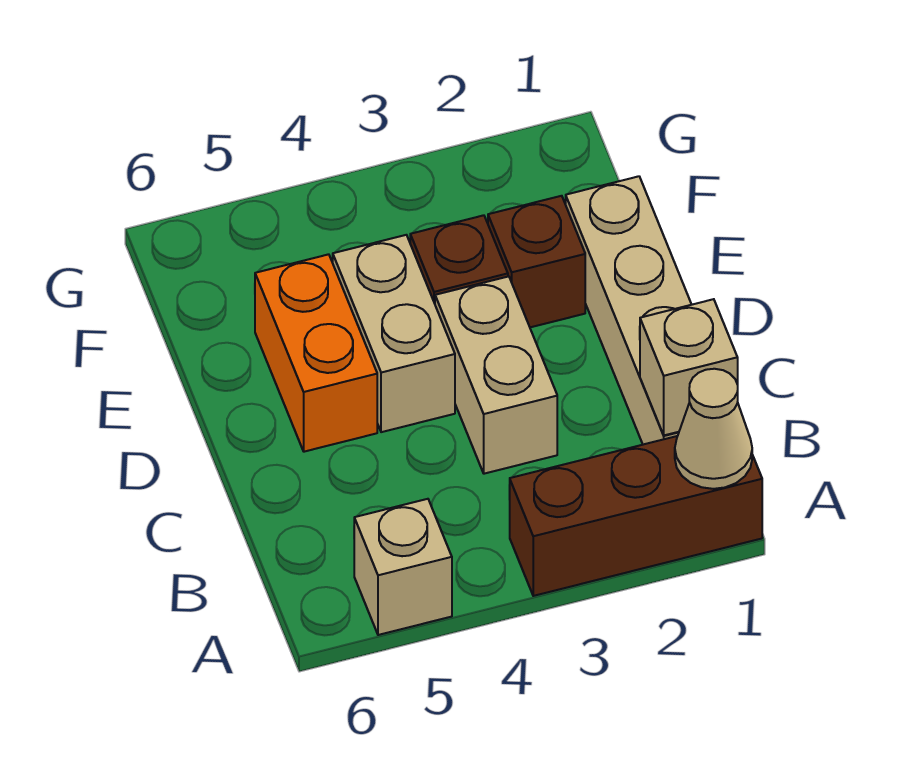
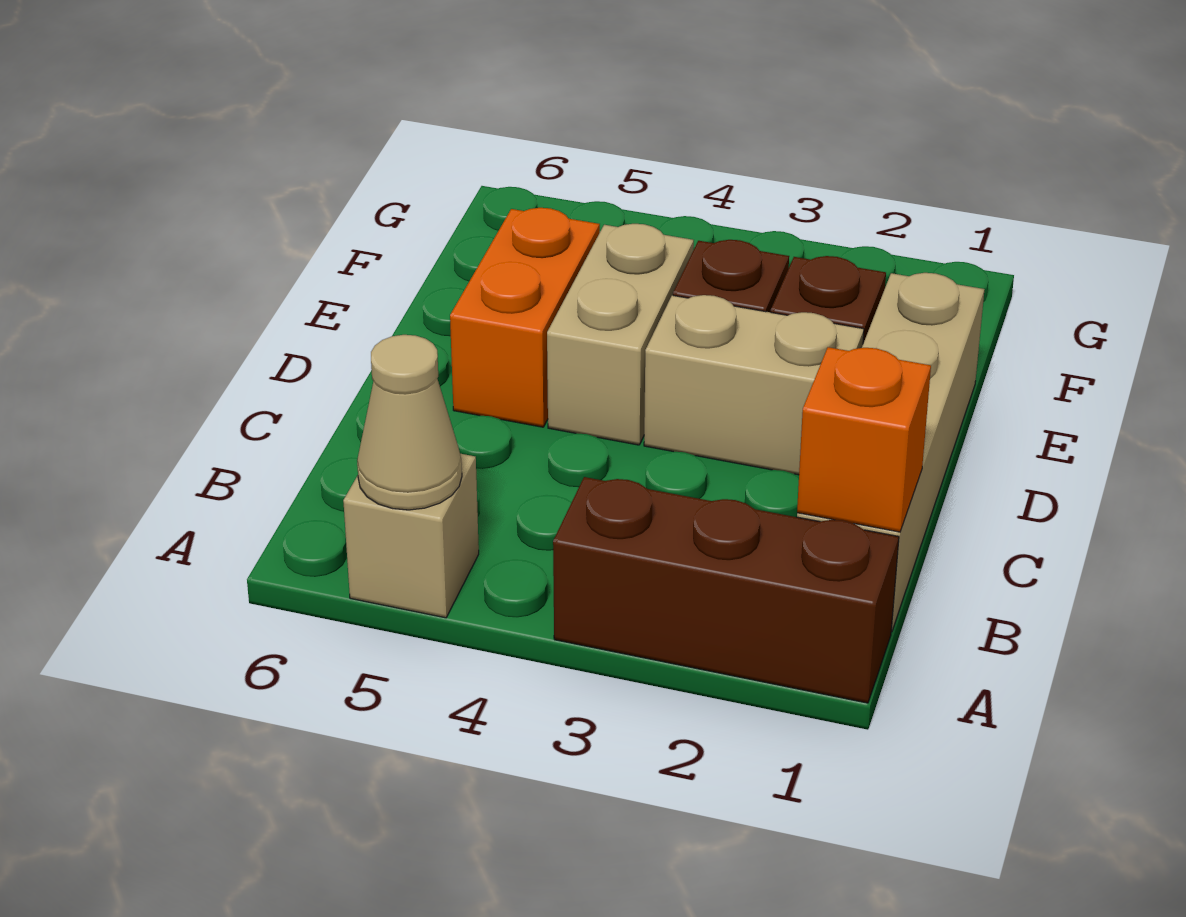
tan 1x1 cone [675,369,752,489] -> tan 1x1 cone moved to [357,335,462,510]
tan 1x1 brick [640,299,738,435] -> orange 1x1 brick [797,347,931,532]
tan 1x2 brick [435,276,557,474] -> tan 1x2 brick turned to [644,295,864,475]

